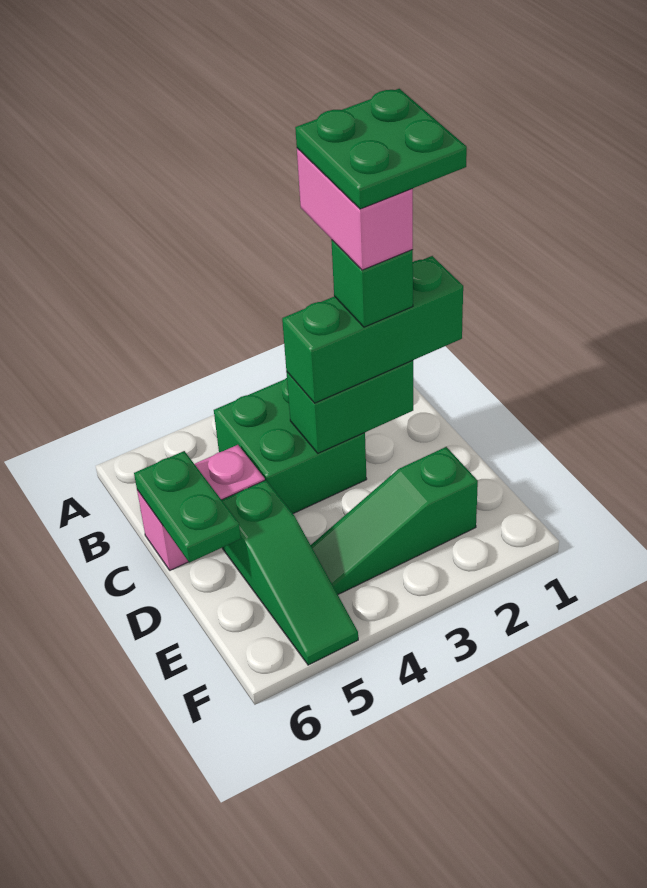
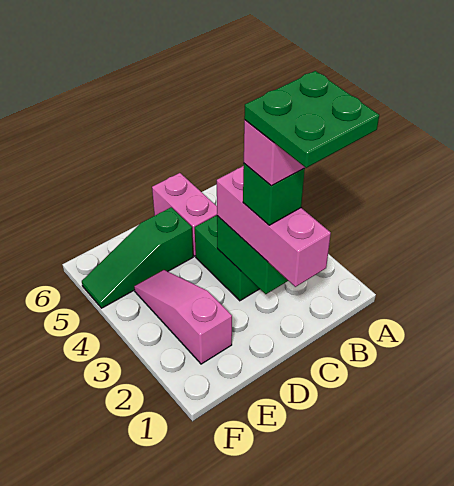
green 1x3 brick [282,256,463,403] -> pink 1x3 brick [217,166,331,287]
green 1x2 plate [134,451,241,563] -> none
green 1x3 slope [311,447,478,594] -> pink 1x3 slope [134,270,232,364]

